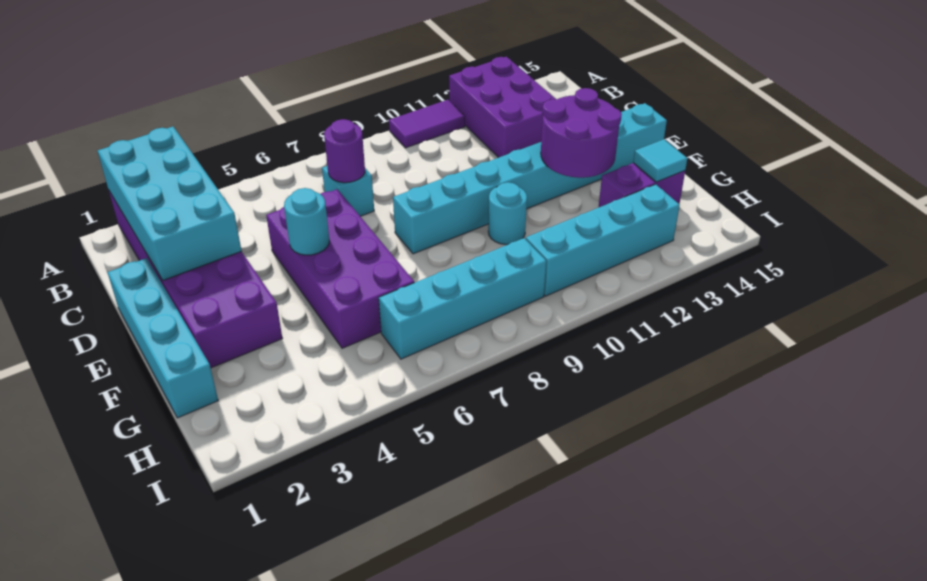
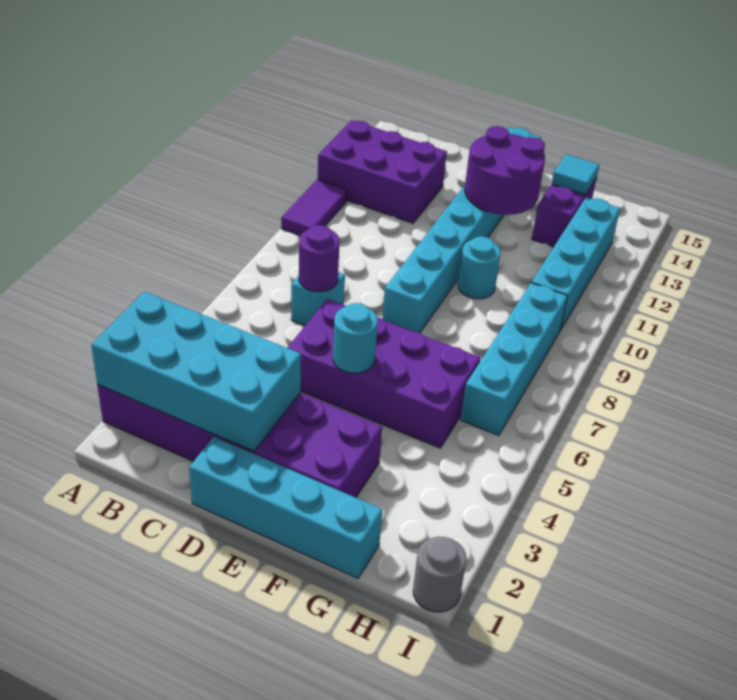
none -> grey 1x1 round brick [413,537,466,612]

